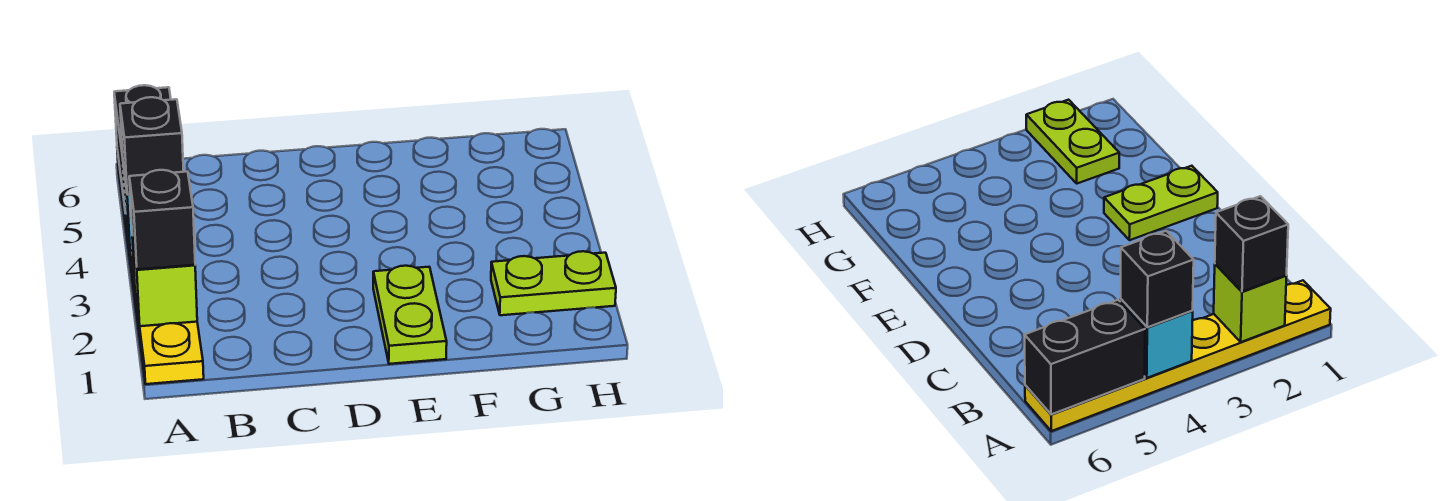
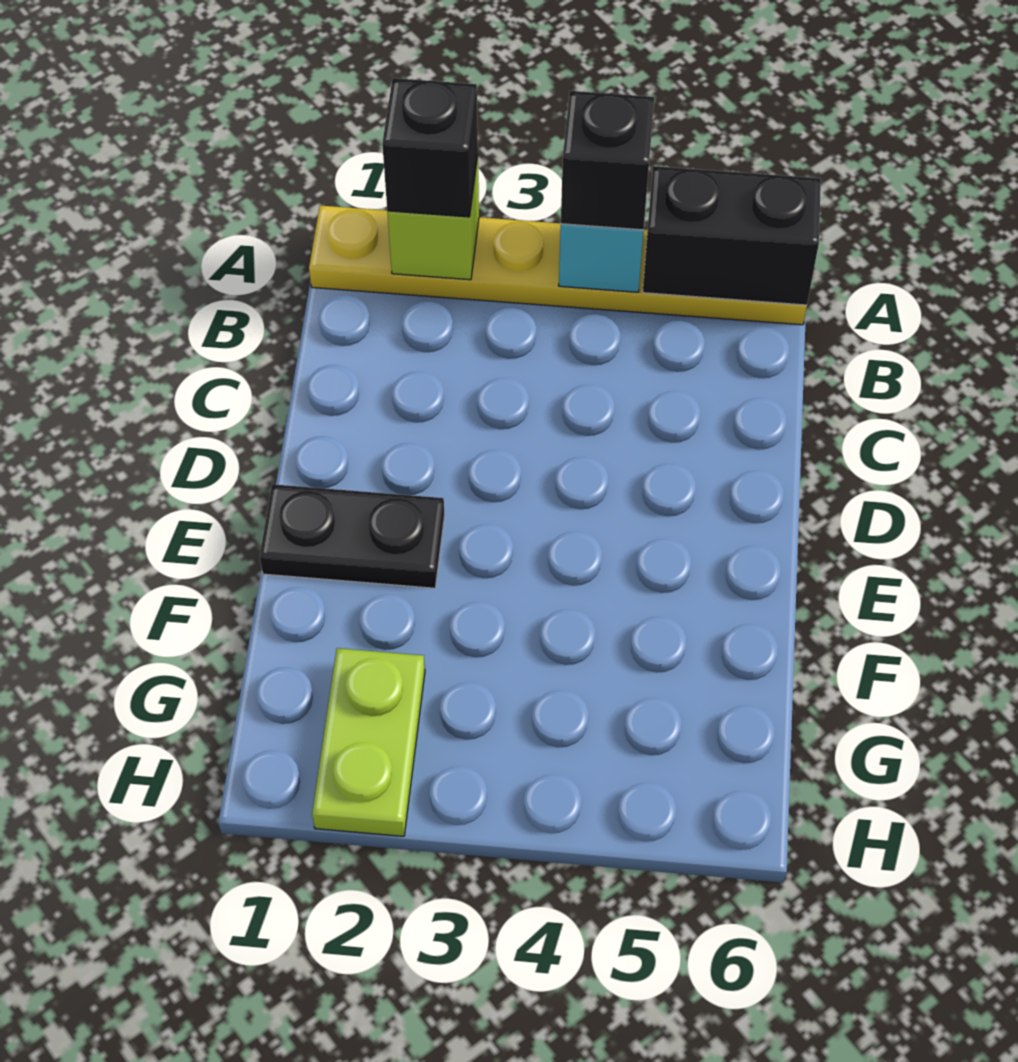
lime 1x2 plate [373,266,447,364] -> black 1x2 plate [260,484,445,588]

